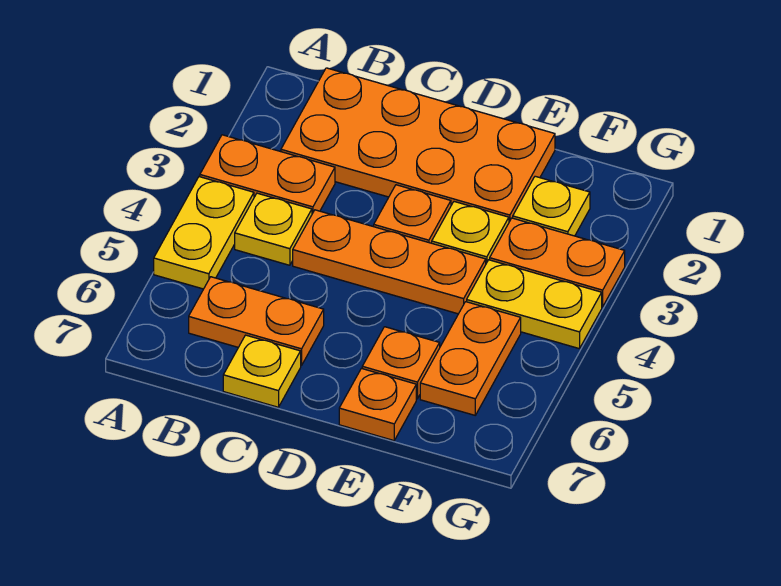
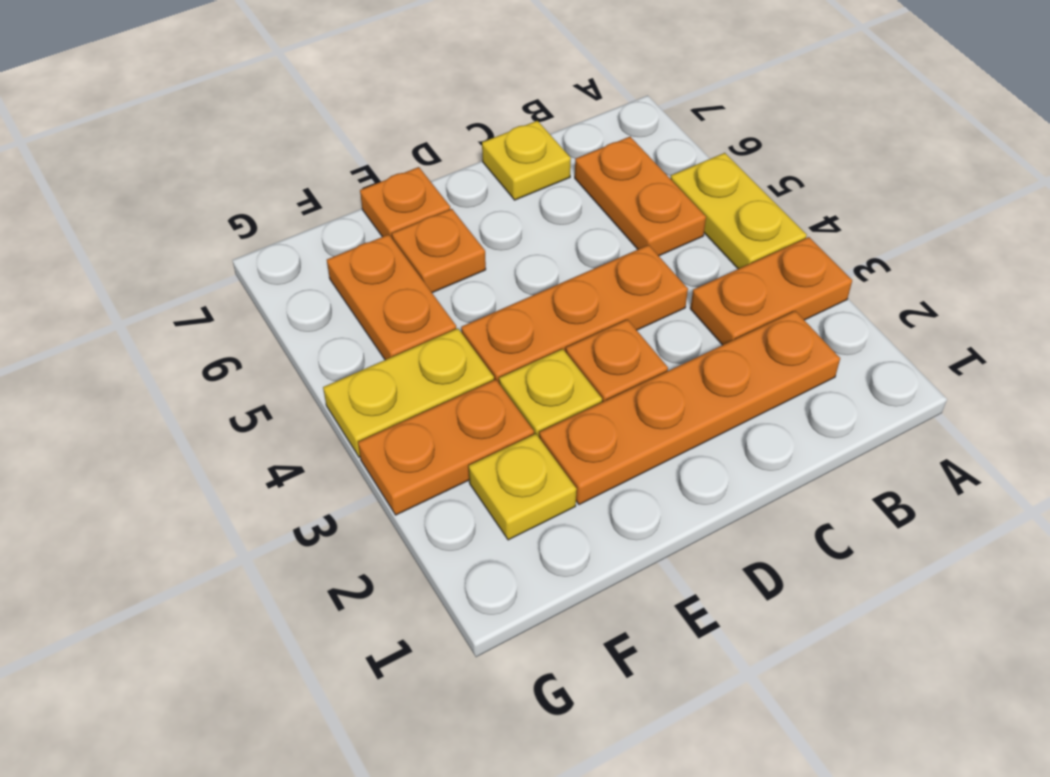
orange 2x4 plate [281,68,555,222] -> orange 1x4 plate [539,311,840,505]
yellow 1x1 plate [235,193,312,265] -> none
orange 1x2 plate [189,277,324,366] -> orange 1x2 plate turned to [575,137,706,256]

